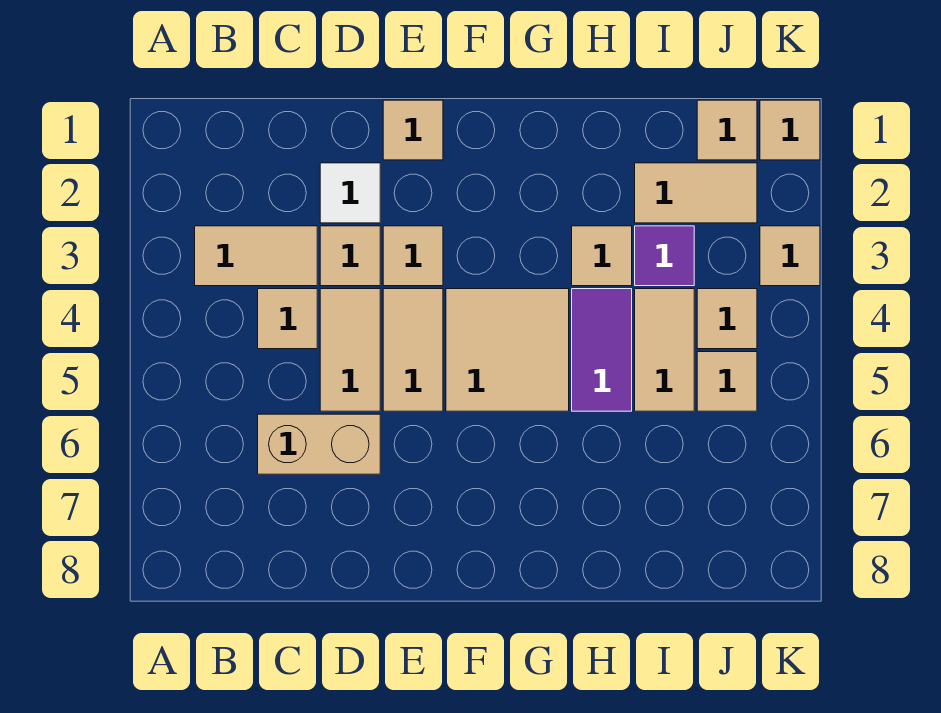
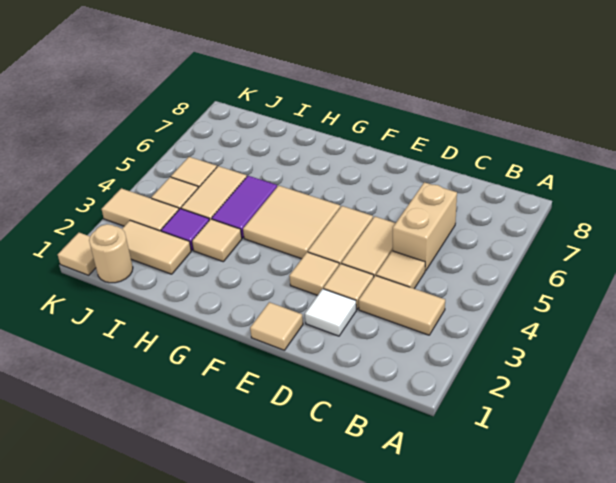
tan 1x2 brick [258,414,380,474] -> tan 1x2 brick turned to [393,182,457,271]
tan 1x1 tile [697,100,757,160] -> tan 1x1 round brick [89,224,133,283]
tan 1x1 tile [760,226,820,286] -> tan 1x2 tile [102,188,179,231]

